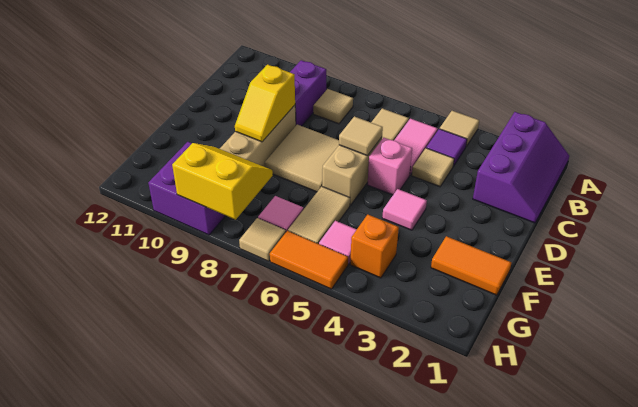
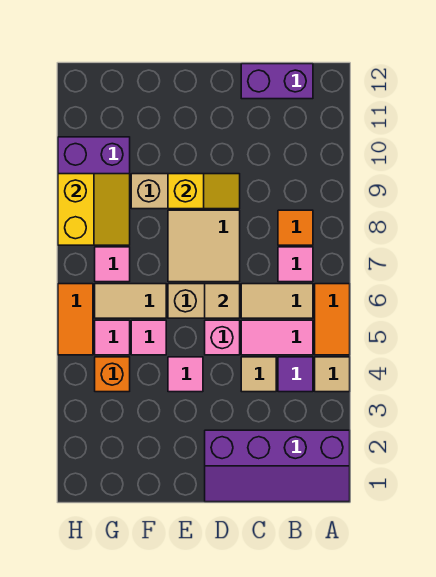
purple 2x3 slope [473,112,569,223] -> purple 2x4 slope [205,430,350,502]
none -> pink 1x1 tile [278,247,313,282]
tan 1x1 tile [313,89,353,124] -> orange 1x1 tile [278,210,313,245]
purple 1x2 brick [290,60,326,126] -> purple 1x2 brick moved to [241,64,313,99]
yellow 1x2 slope [235,65,295,142] -> yellow 1x2 slope turned to [168,174,240,209]
orange 1x2 tile [431,236,511,295] -> orange 1x2 tile moved to [315,284,350,355]
none -> pink 1x1 tile [131,320,166,355]
tan 1x1 tile [239,218,286,261] -> none

